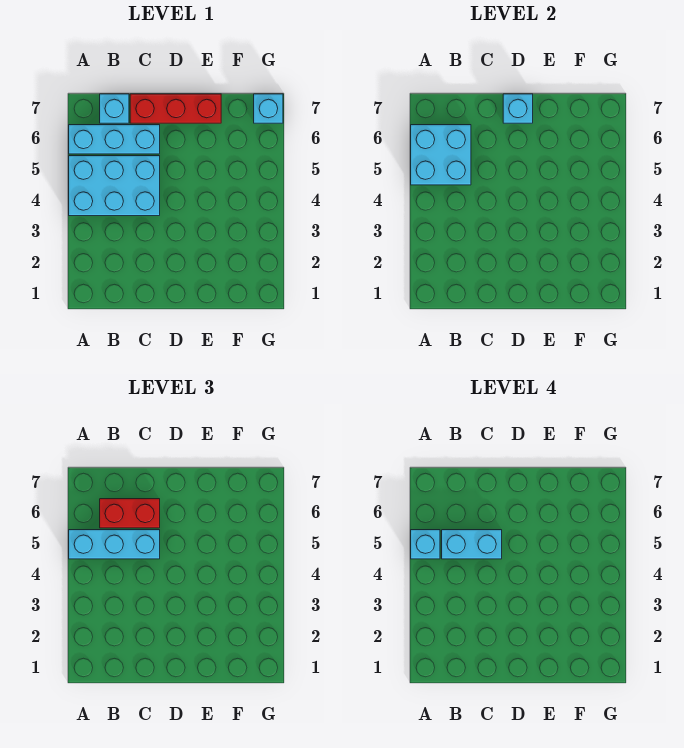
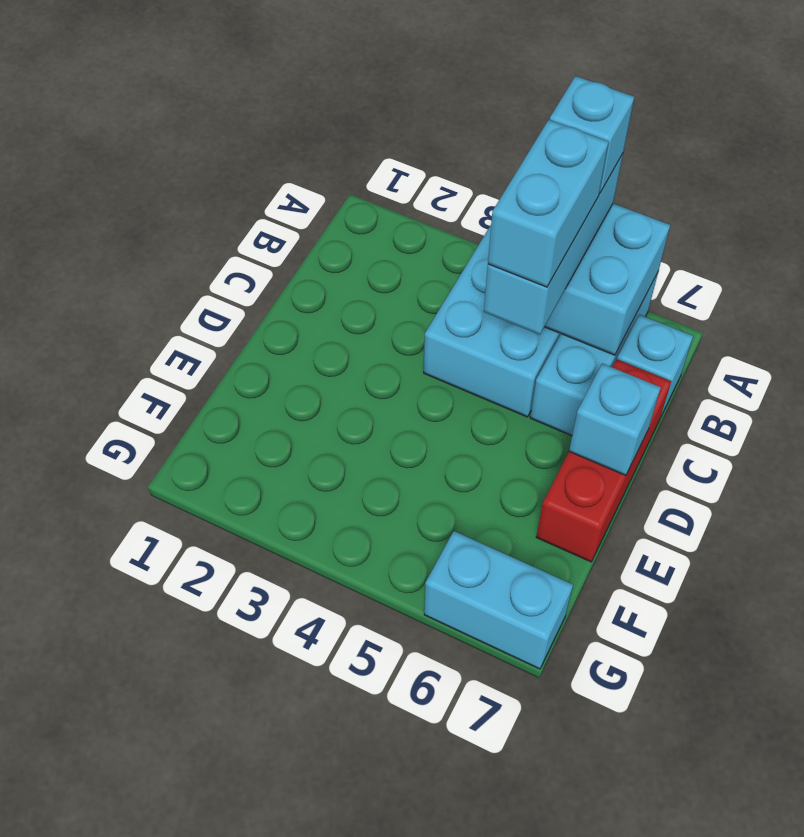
red 1x2 brick [100,499,160,528] -> none
cyan 1x1 brick [254,94,283,123] -> cyan 1x2 brick [424,531,573,669]

